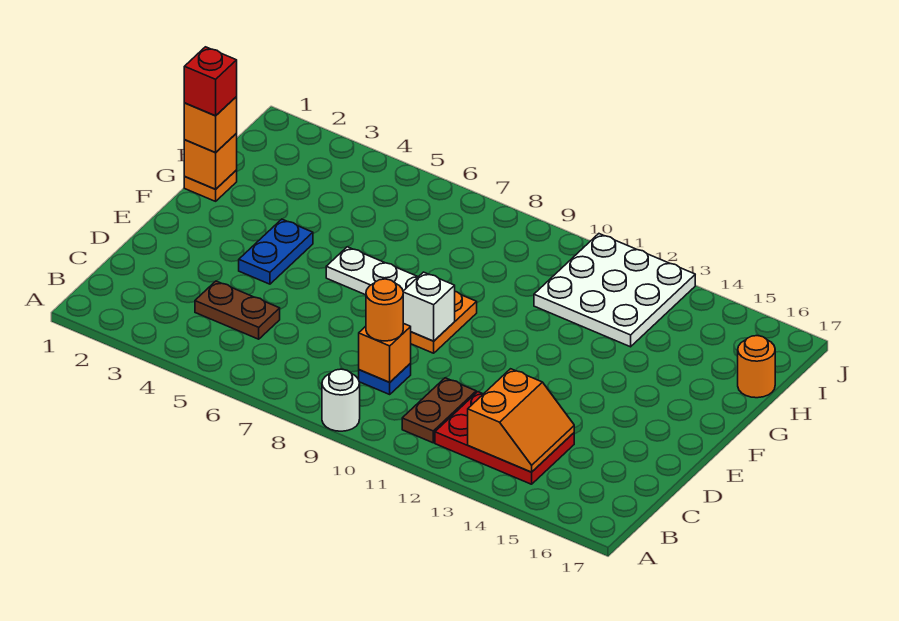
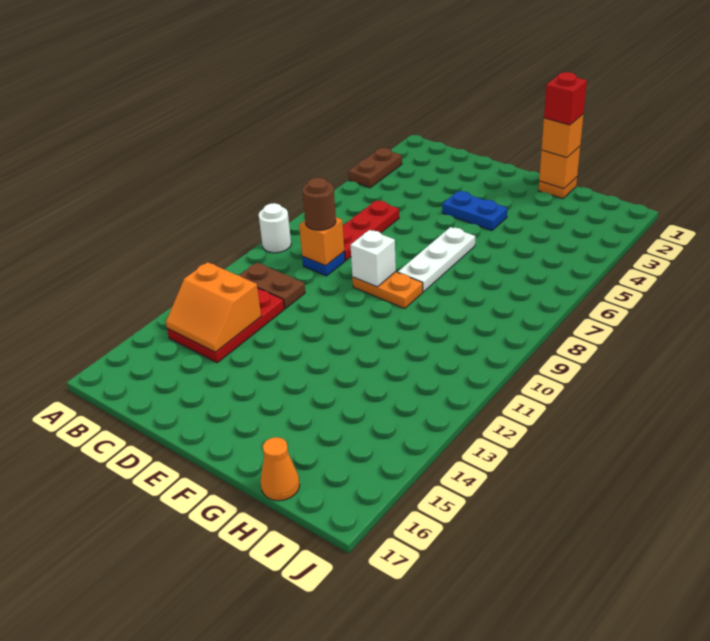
brown 1x2 plate [195,281,280,339] -> brown 1x2 plate moved to [348,148,402,188]
none -> red 1x3 plate [343,200,399,260]
orange 1x1 round brick [366,279,403,341] -> brown 1x1 round brick [302,178,336,230]
white 3x3 plate [534,234,695,347] -> none
orange 1x1 round brick [738,336,775,398] -> orange 1x1 cone [261,437,300,501]

